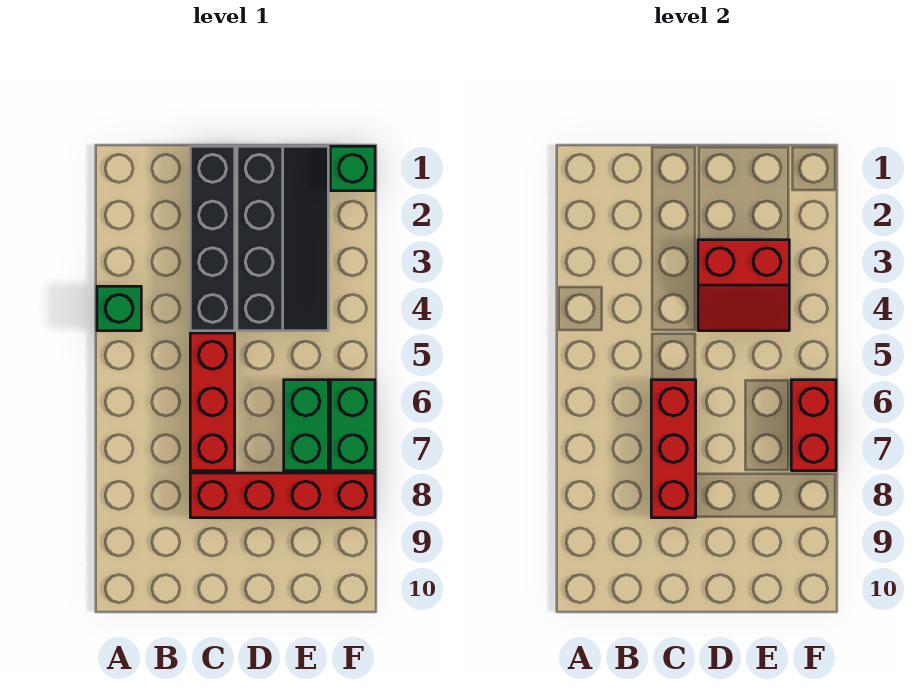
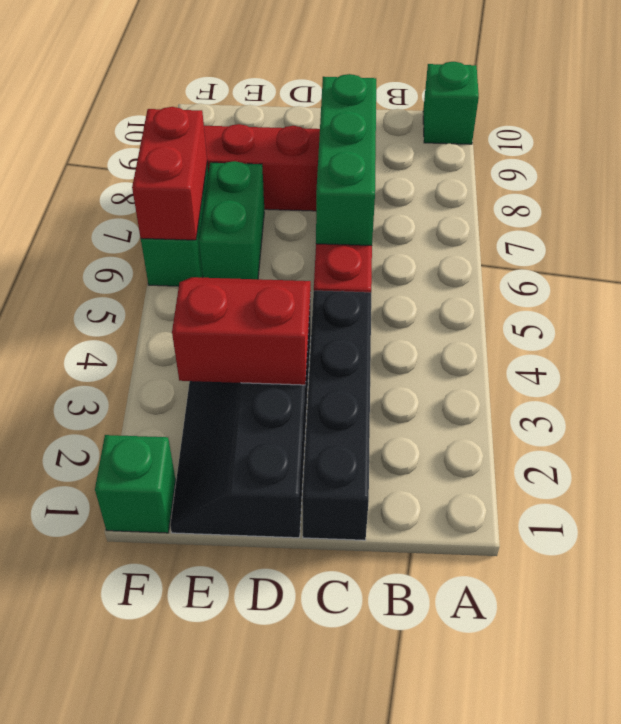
green 1x1 brick [97,286,141,331] -> green 1x1 brick moved to [423,62,479,144]
red 1x3 brick [651,380,696,518] -> green 1x3 brick [316,74,376,246]

